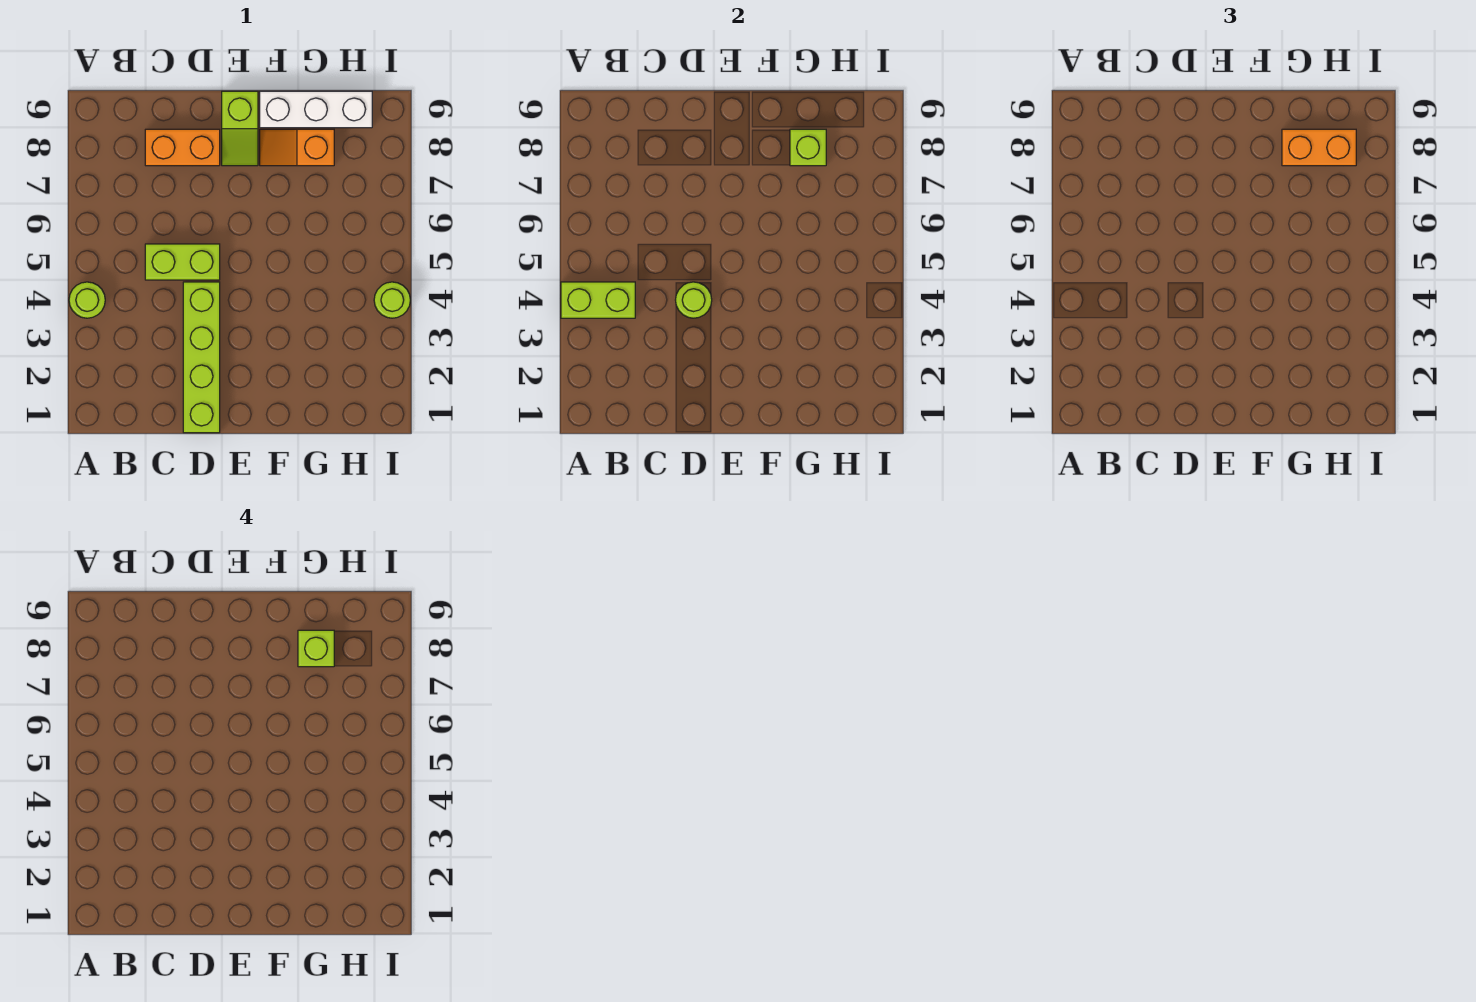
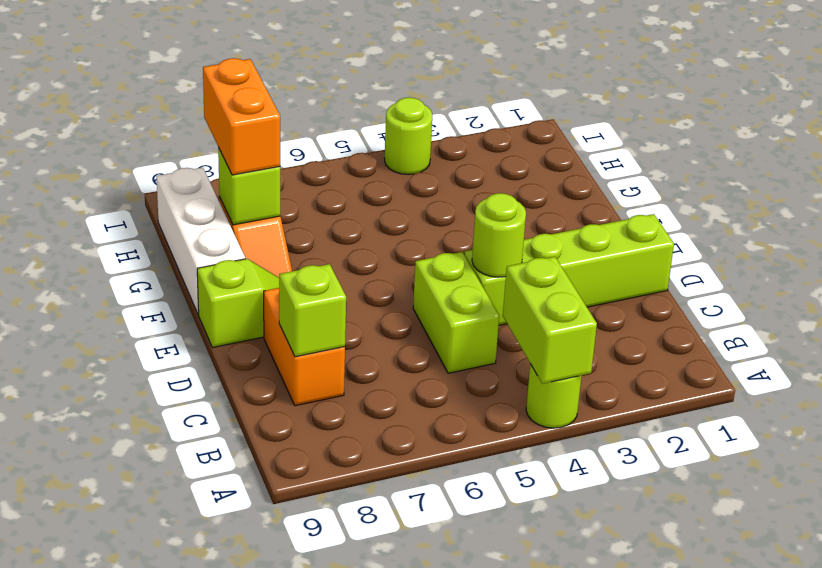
lime 1x1 brick [298,630,334,667] -> lime 1x1 brick moved to [279,264,346,357]

